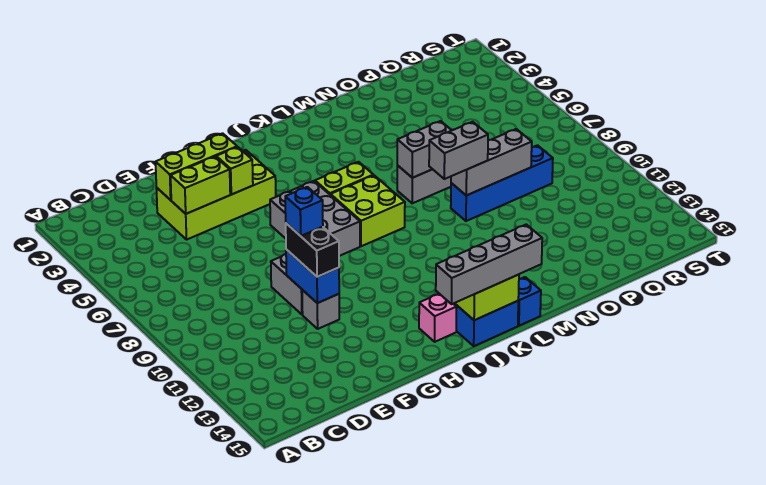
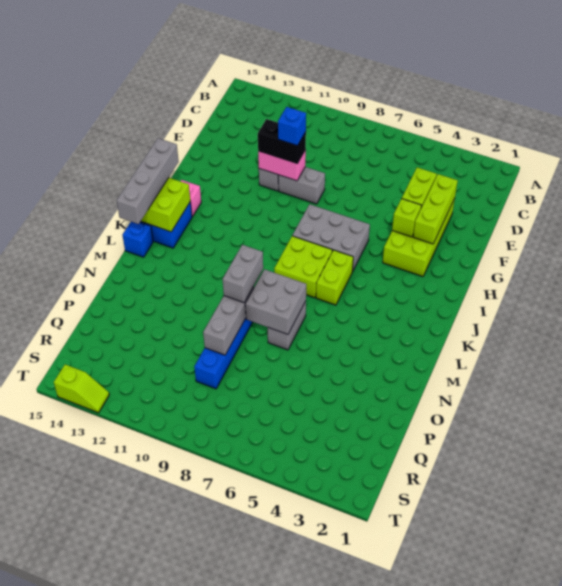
blue 1x2 brick [286,249,339,303] -> pink 1x2 brick [258,150,306,181]
grey 1x2 brick [397,121,452,178] -> grey 2x2 brick [245,269,306,335]
none -> lime 1x2 slope [54,364,109,413]

